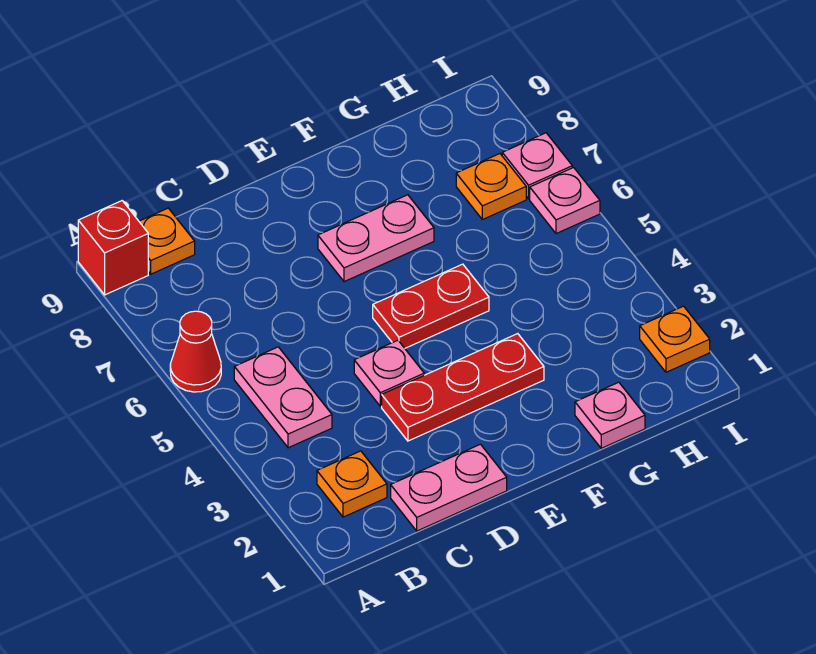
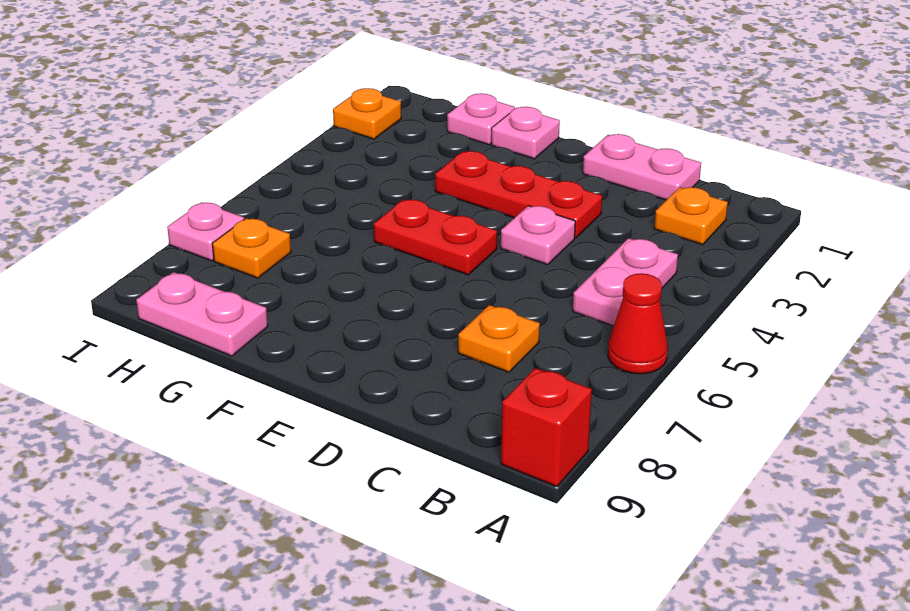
orange 1x1 plate [139,208,195,274] -> orange 1x1 plate moved to [458,305,540,372]
pink 1x2 plate [318,195,434,282] -> pink 1x2 plate moved to [136,272,268,356]
pink 1x1 plate [530,168,600,234] -> pink 1x1 plate moved to [491,107,560,159]

